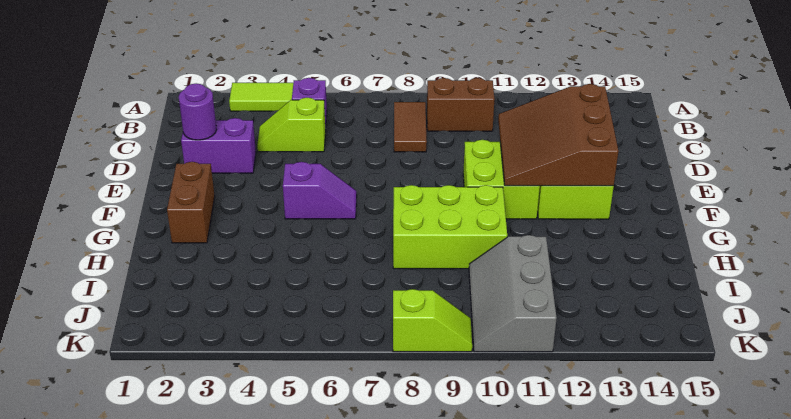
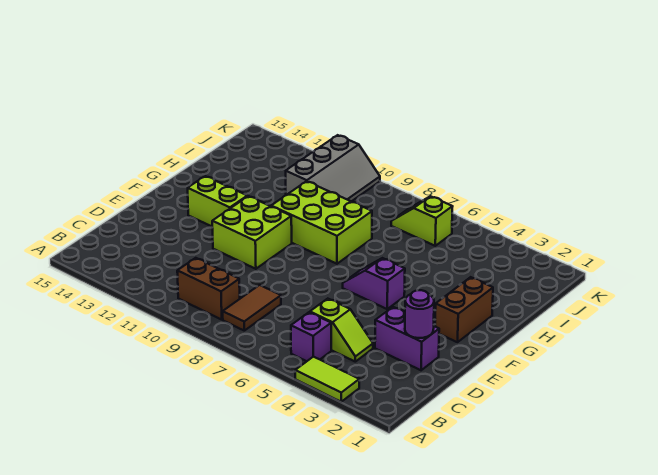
brown 3x3 slope [498,84,619,186] -> none
lime 1x2 slope [393,289,472,352] -> lime 1x2 slope moved to [391,196,453,246]

